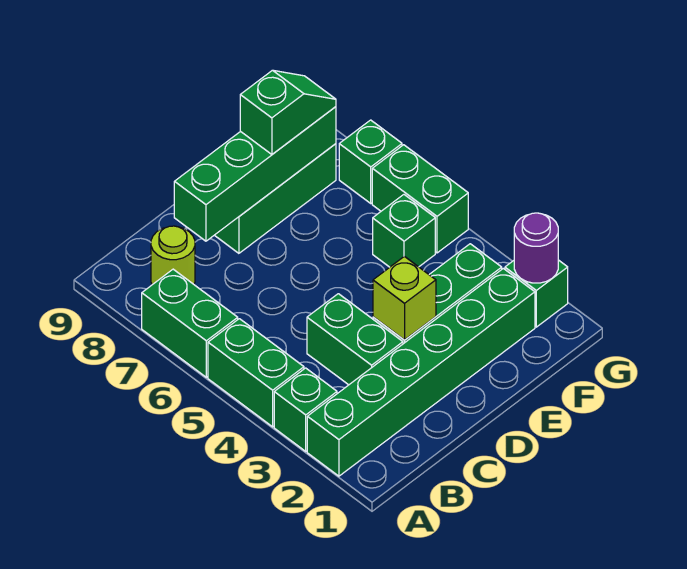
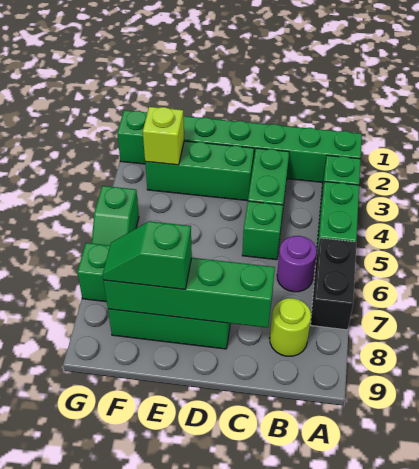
green 1x2 brick [142,269,238,377] -> black 1x2 brick [311,238,356,330]
lime 1x1 brick [373,256,436,340] -> lime 1x1 brick moved to [143,107,184,165]
green 1x1 brick [373,195,435,267] -> green 1x1 brick moved to [242,201,283,260]
purple 1x1 round brick [514,213,558,283] -> purple 1x1 round brick moved to [277,236,317,292]
green 1x2 brick [372,145,468,253] -> green 1x2 slope [92,186,139,245]

